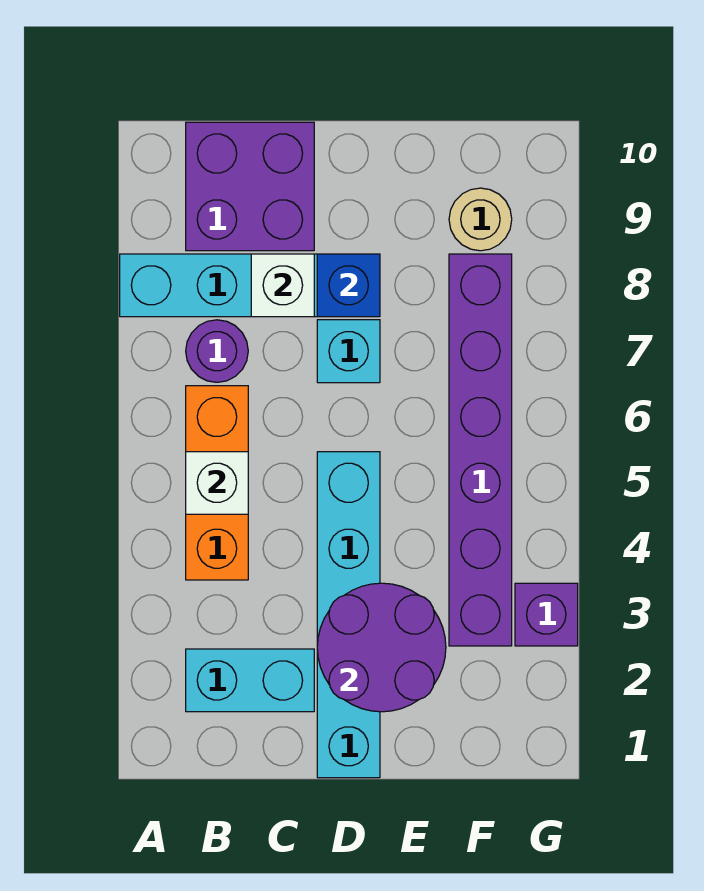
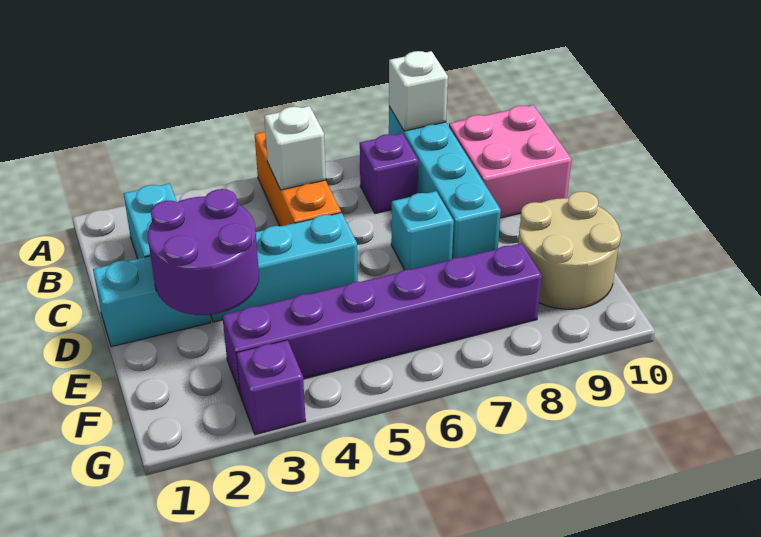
orange 1x3 brick [186,386,248,580] -> orange 1x3 brick turned to [255,132,341,226]
purple 1x1 round brick [186,320,248,382] -> purple 1x1 brick [360,133,418,214]
purple 2x2 brick [186,122,314,251] -> pink 2x2 brick [449,105,572,218]
white 1x1 brick [251,254,314,317] -> white 1x1 brick moved to [389,51,448,131]
blue 1x1 brick [317,254,380,317] -> none
tan 1x1 round brick [449,188,512,251] -> tan 2x2 round brick [518,191,621,309]

